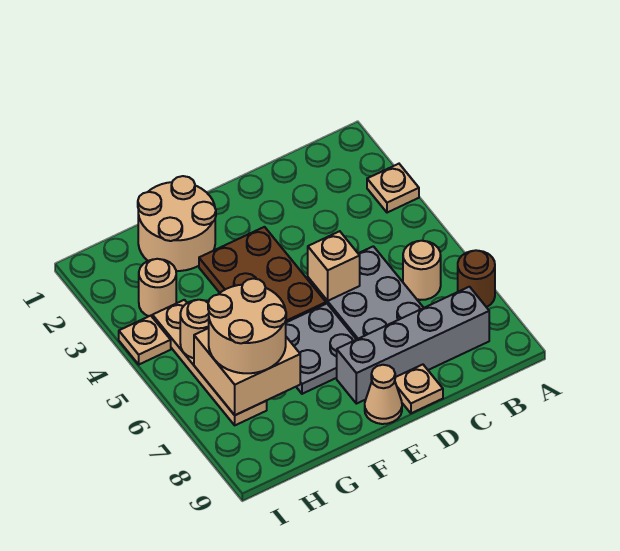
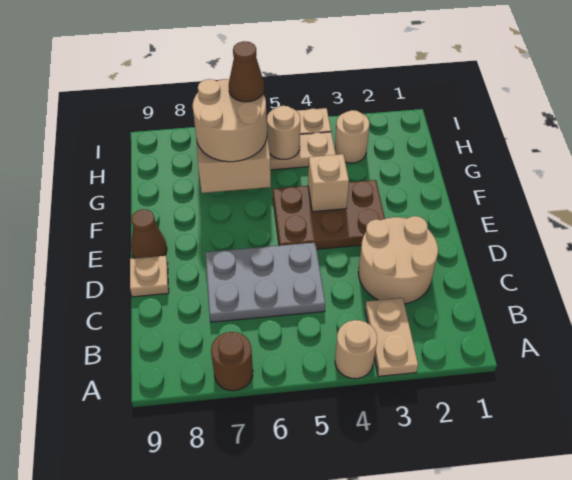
tan 1x1 plate [367,164,419,213] -> tan 1x2 plate [365,298,418,376]
tan 1x1 round brick [403,241,441,300] -> tan 1x1 round brick moved to [335,320,377,379]
grey 1x4 brick [337,287,489,404] -> none
tan 1x1 brick [308,231,360,301] -> tan 1x1 brick moved to [308,154,349,212]
grey 2x2 plate [286,304,356,394] -> none
tan 1x1 cone [365,365,402,424] -> brown 1x1 cone [131,209,167,258]
tan 2x2 round brick [138,176,216,271] -> tan 2x2 round brick moved to [358,216,438,304]
none -> brown 1x1 cone [229,41,264,102]

